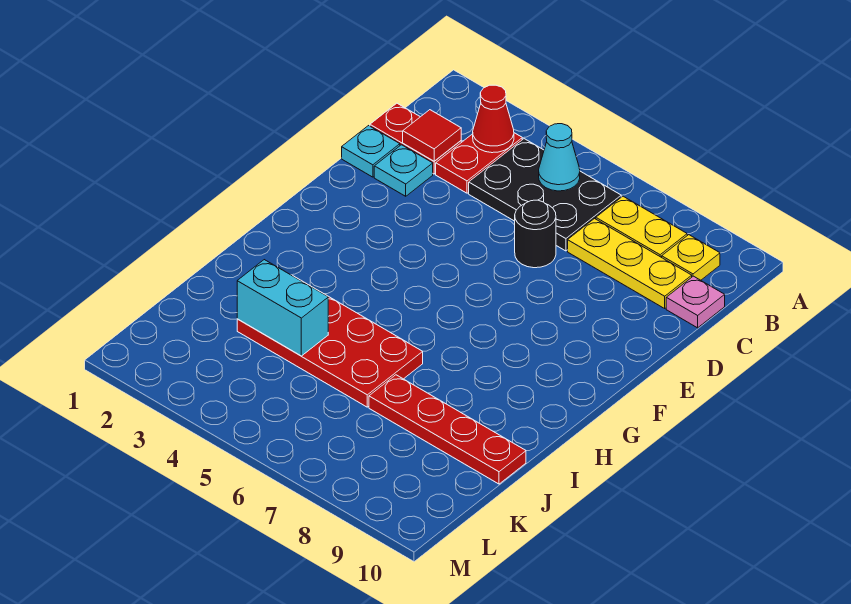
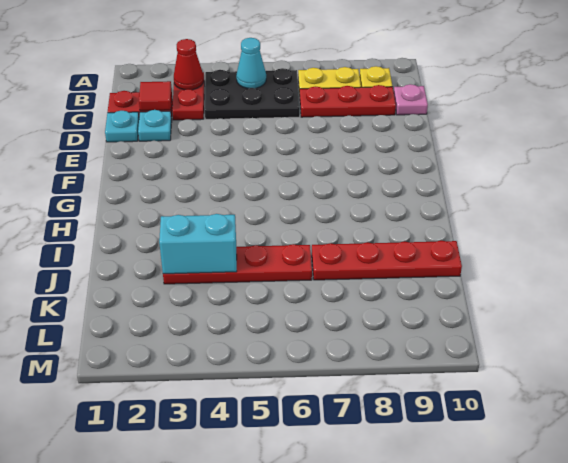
yellow 1x3 plate [568,219,692,308] -> red 1x3 plate [300,85,396,117]
black 1x1 round brick [515,200,556,268] -> none
red 2x4 plate [237,276,423,407] -> red 1x4 plate [163,244,312,284]

